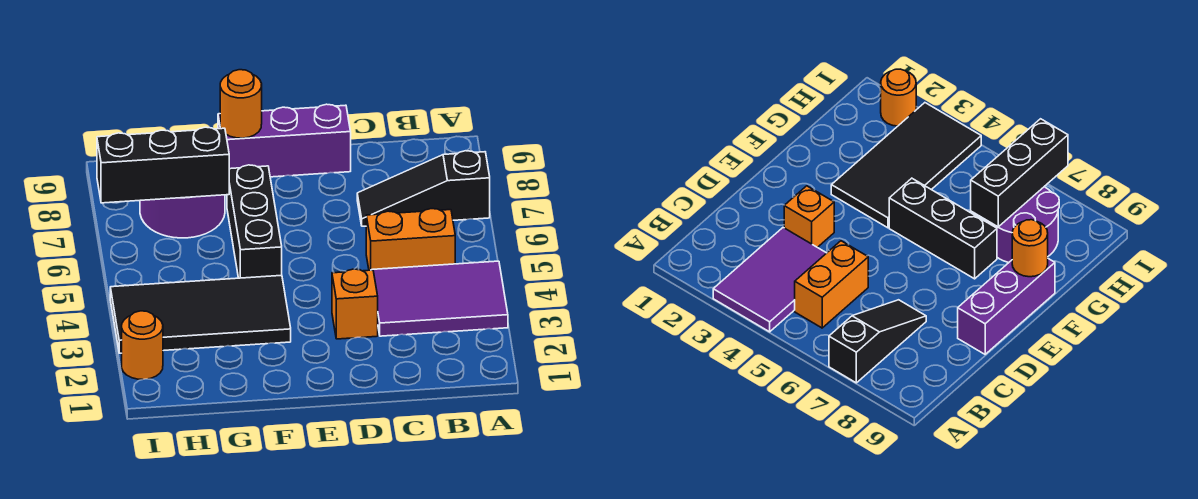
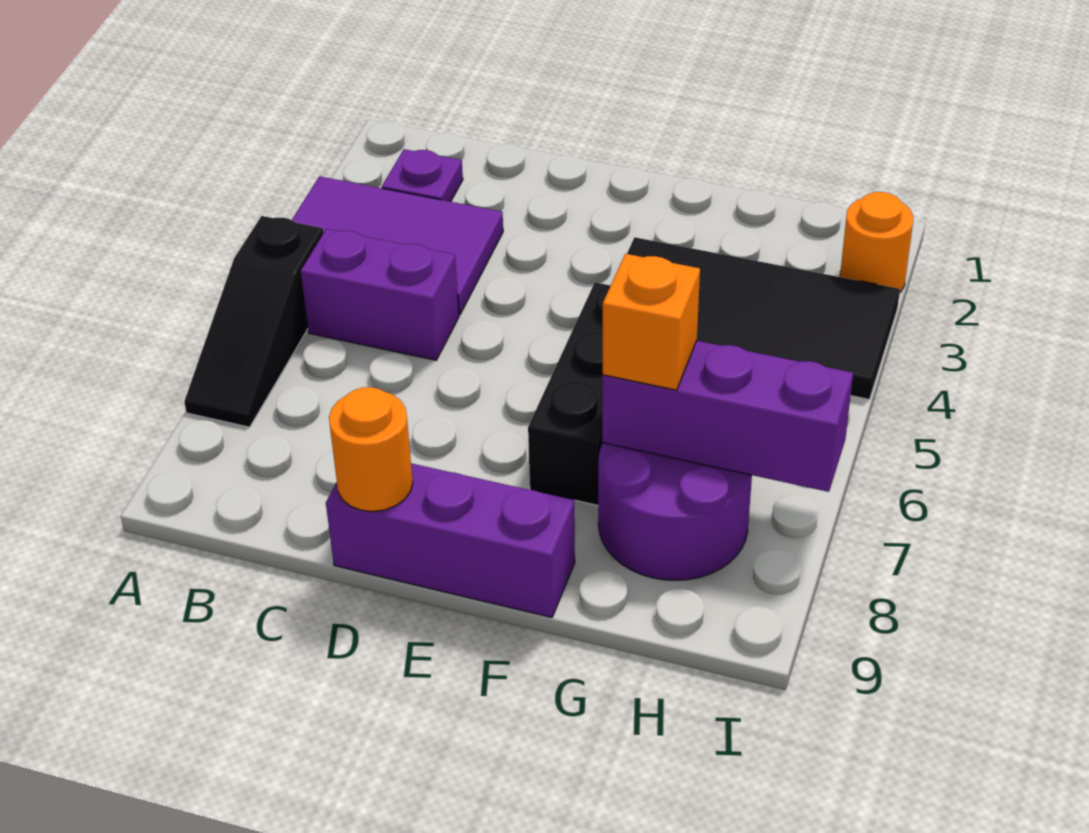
black 1x3 slope [357,151,490,226] -> black 1x3 slope turned to [184,216,324,427]
none -> purple 1x1 plate [382,149,463,202]
orange 1x2 brick [366,209,455,270] -> purple 1x2 brick [301,229,459,360]
orange 1x1 brick [332,269,378,339] -> orange 1x1 brick moved to [603,254,700,390]
orange 1x1 round brick [220,70,262,138] -> orange 1x1 round brick moved to [329,387,413,512]
black 1x3 brick [97,127,229,203] -> purple 1x3 brick [602,341,853,492]

